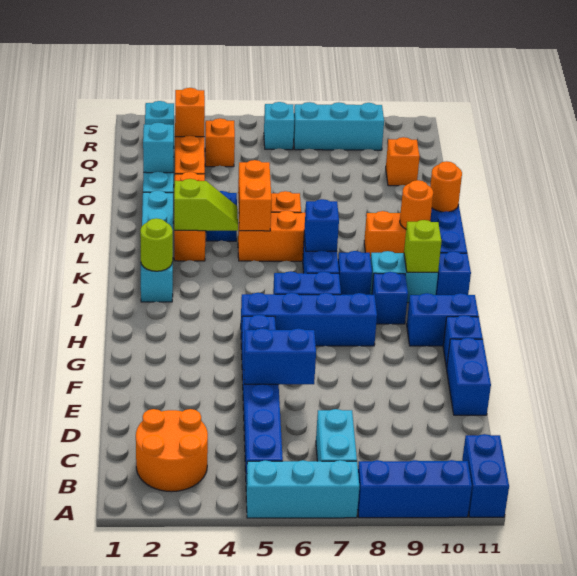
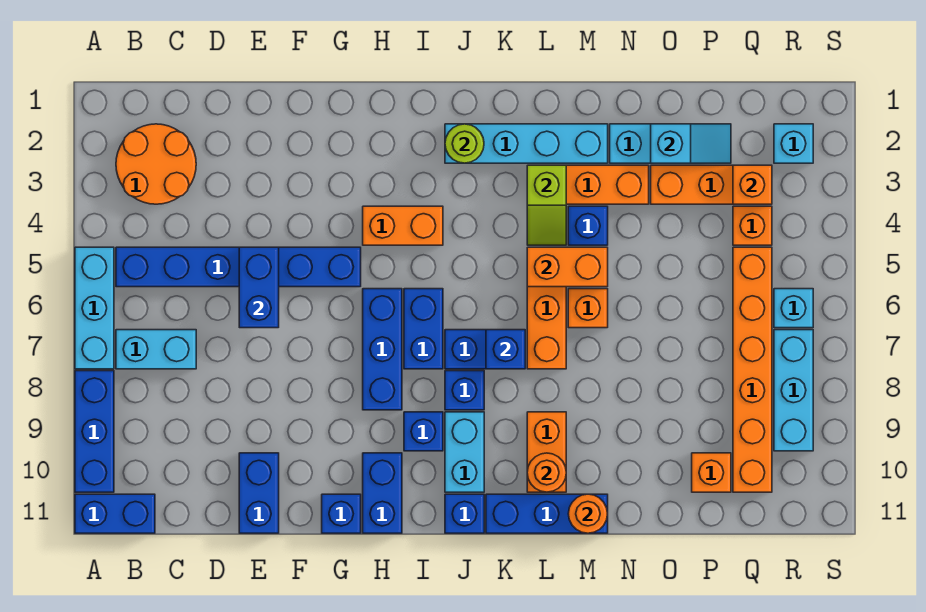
blue 1x2 brick [447,338,491,415] -> blue 1x2 brick turned to [239,453,279,533]
none -> orange 1x2 brick [363,206,443,245]
blue 1x4 brick [241,293,377,346] -> blue 1x3 brick [363,289,402,410]
lime 1x1 brick [404,220,442,272] -> none
none -> orange 1x6 brick [733,247,772,492]

